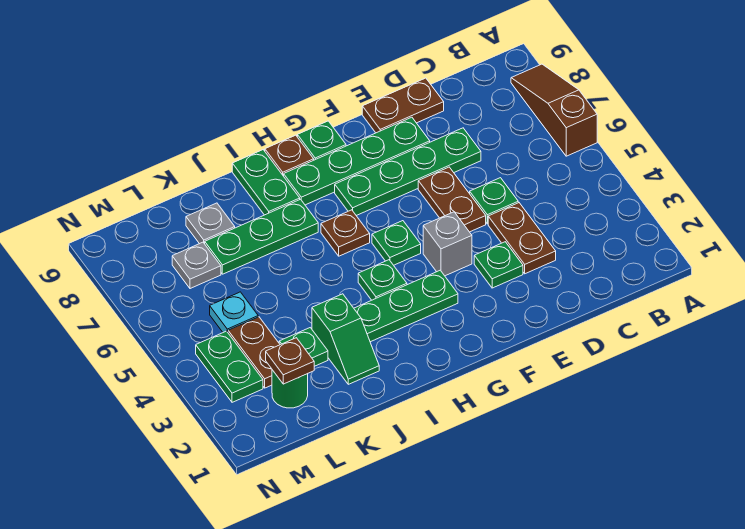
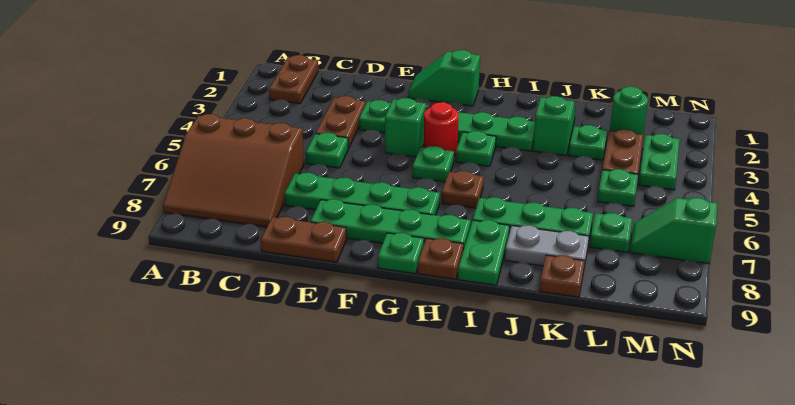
brown 1x3 slope [511,64,597,156] -> brown 3x3 slope [163,114,304,227]
brown 1x2 plate [418,167,486,232] -> brown 1x2 plate moved to [269,55,318,103]
none -> green 1x2 slope [408,50,480,106]
grey 1x1 brick [423,212,472,276] -> green 1x1 brick [385,98,426,157]
none -> red 1x1 round brick [424,102,459,156]
grey 1x1 plate [186,203,235,244] -> grey 1x2 plate [505,225,589,266]
brown 1x1 plate [266,338,314,384] -> brown 1x1 plate moved to [540,255,585,297]
cyan 1x1 plate [210,292,258,332] -> green 1x1 plate [598,169,638,206]
grey 1x1 plate [172,242,221,289] -> green 1x1 plate [590,213,632,253]
none -> green 1x2 slope [630,197,717,264]

